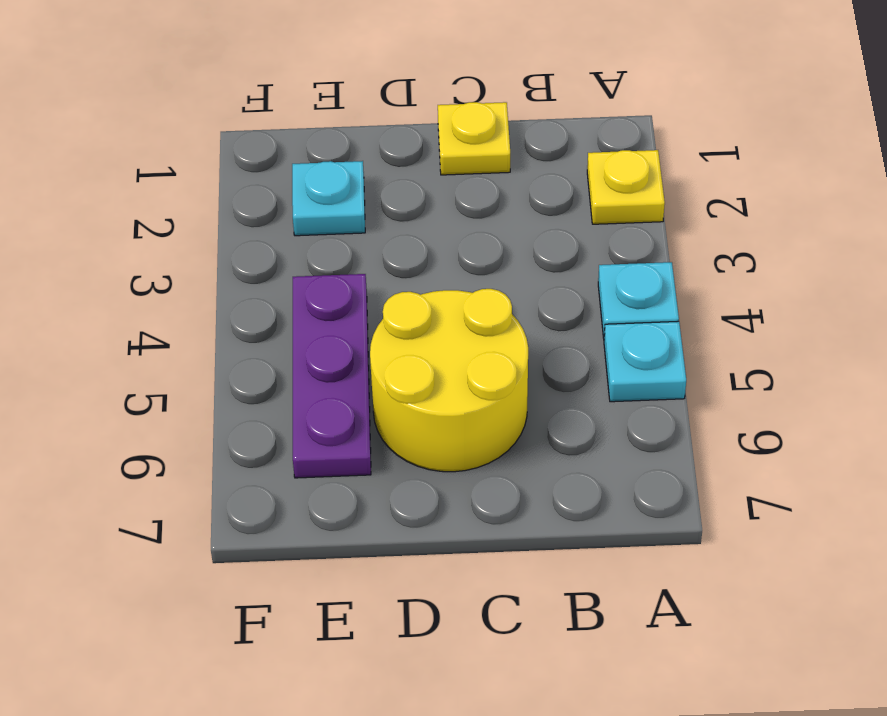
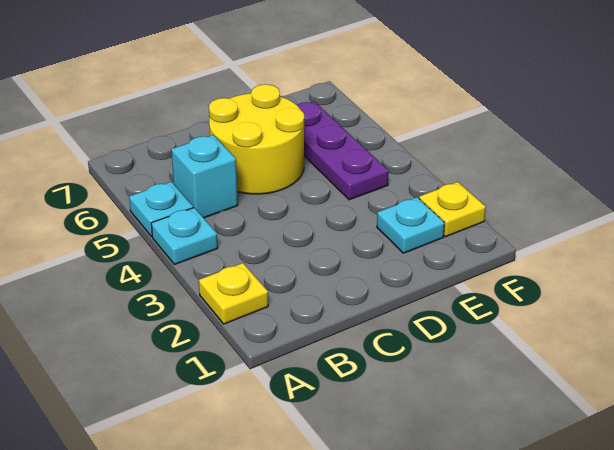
none -> cyan 1x1 brick [171,135,238,218]
yellow 1x1 plate [438,102,510,175] -> yellow 1x1 plate moved to [419,182,486,237]

